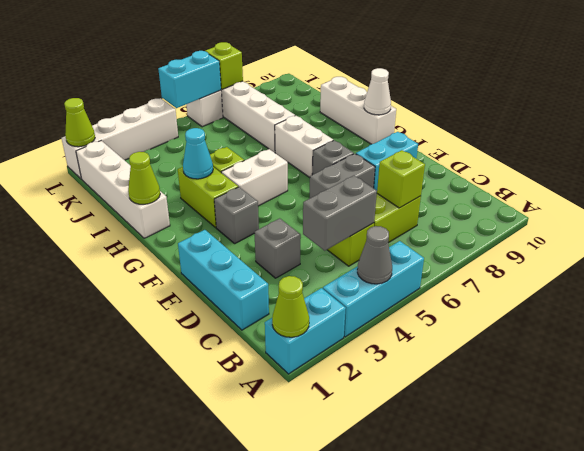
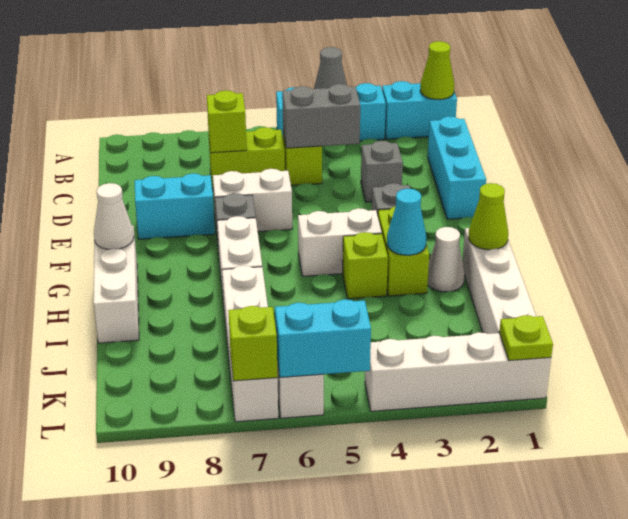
grey 1x2 brick [309,154,375,199] -> white 1x2 brick [213,169,292,232]
none -> white 1x1 cone [428,227,464,292]
lime 1x1 cone [64,98,95,147] -> lime 1x1 plate [499,315,553,361]

